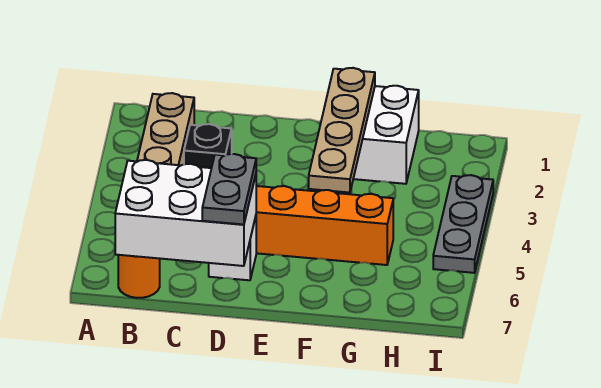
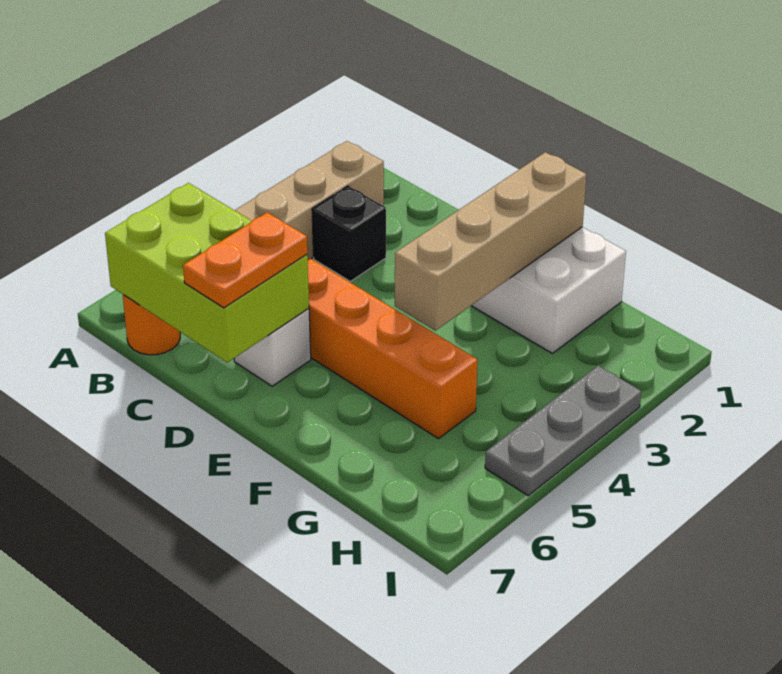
white 2x3 brick [115,160,256,266] -> lime 2x3 brick [105,183,309,362]
grey 1x2 plate [202,154,256,225] -> orange 1x2 plate [183,212,307,308]
tan 1x4 plate [309,68,375,193] -> tan 1x4 brick [395,152,586,331]

